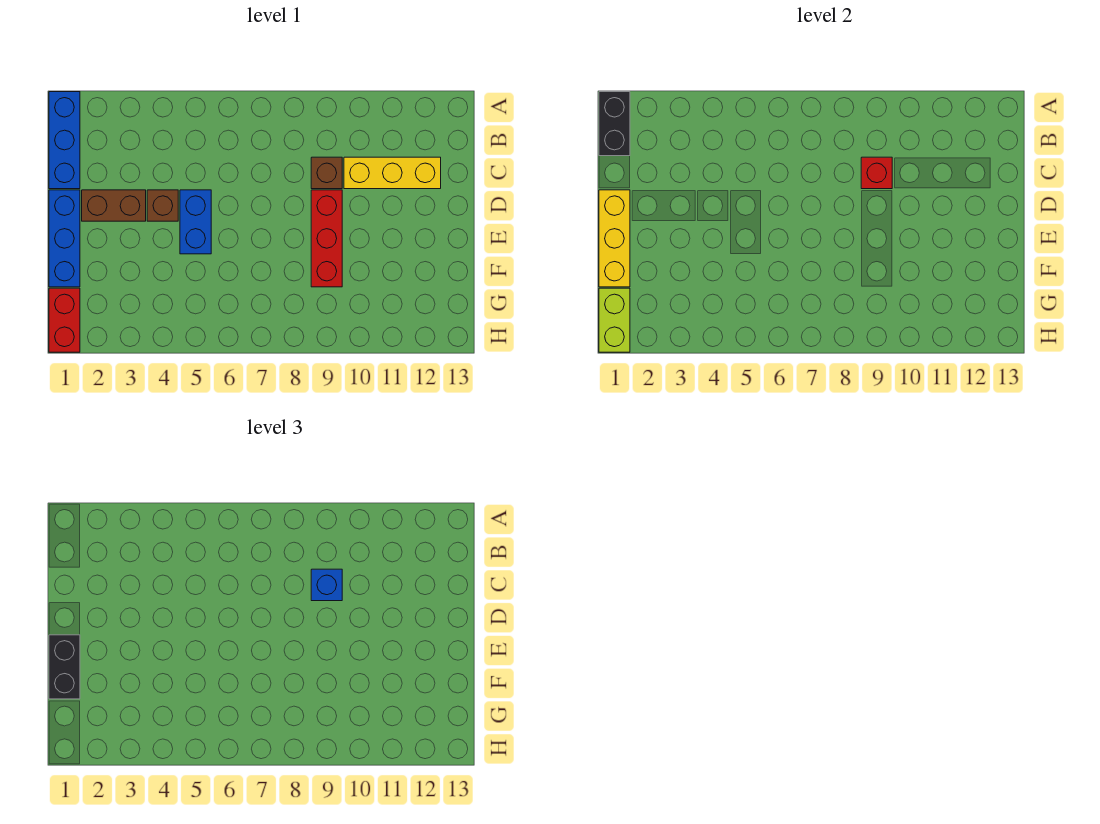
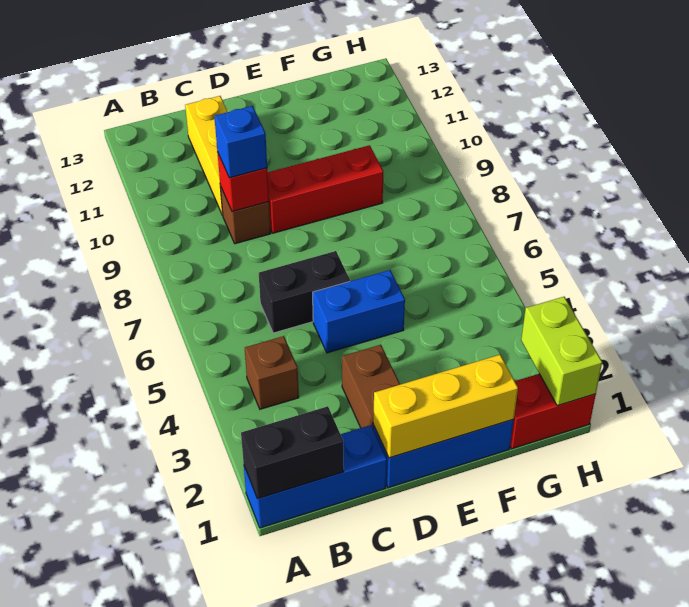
brown 1x1 brick [147,190,178,221] -> brown 1x1 brick moved to [245,336,299,409]
black 1x2 brick [49,635,80,699] -> black 1x2 brick moved to [259,251,350,333]
lime 1x2 brick [599,288,630,352] -> lime 1x2 brick turned to [521,297,602,406]

